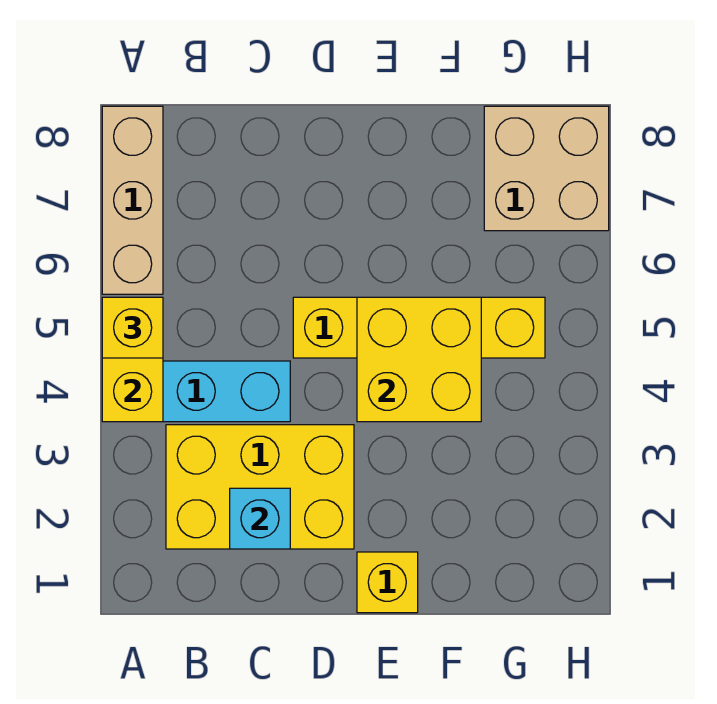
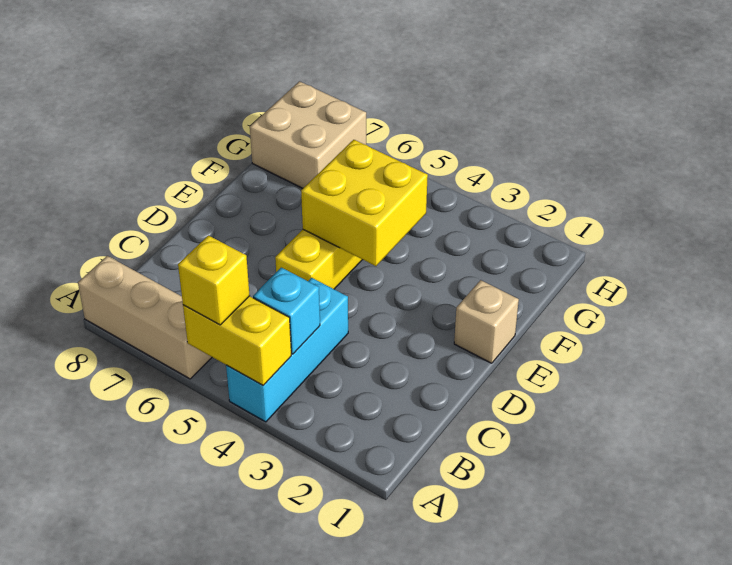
yellow 2x3 brick [166,425,354,549] -> none
cyan 1x1 brick [230,488,290,549] -> cyan 1x1 brick moved to [253,268,320,354]
yellow 1x1 brick [357,552,418,613] -> tan 1x1 brick [454,280,519,363]

